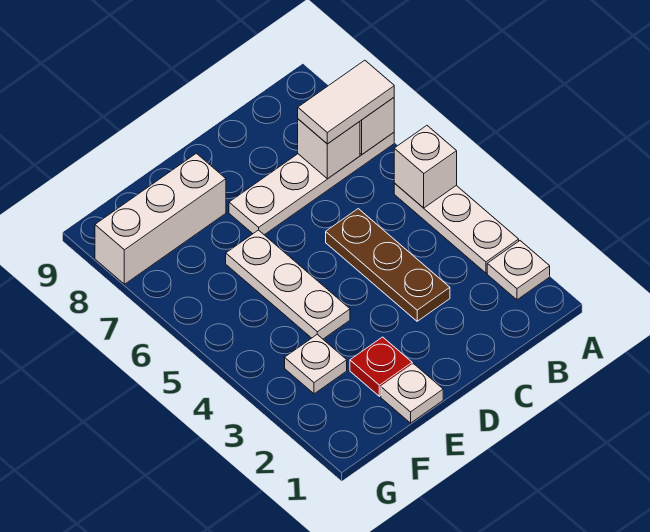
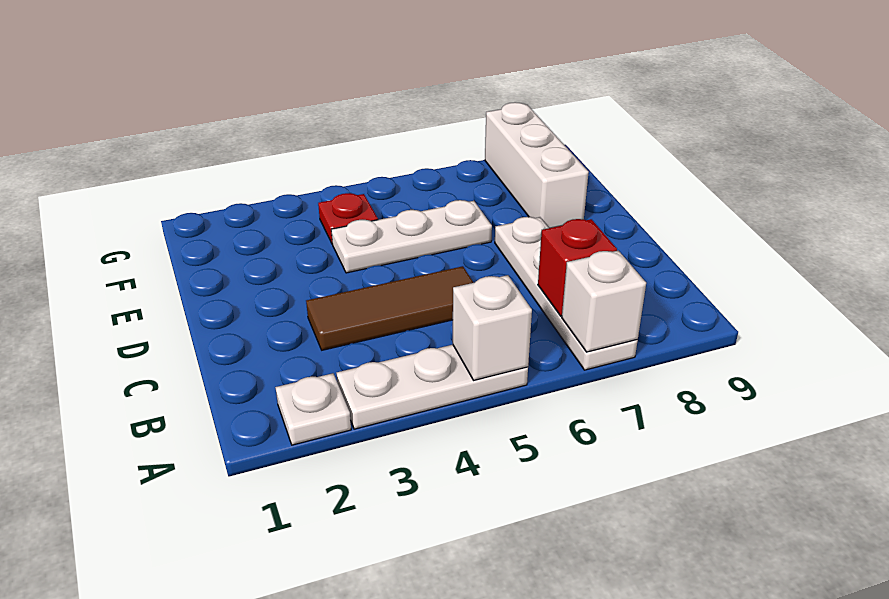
white 1x2 tile [298,60,394,144] -> none
white 1x1 brick [298,119,360,179] -> red 1x1 brick [538,219,617,316]
brown 1x3 plate [326,209,450,321] -> brown 1x3 tile [306,266,474,350]
white 1x1 plate [381,364,443,423] -> none
red 1x1 plate [350,337,412,396] -> red 1x1 plate moved to [318,193,378,244]
white 1x1 plate [285,335,347,394] -> none

